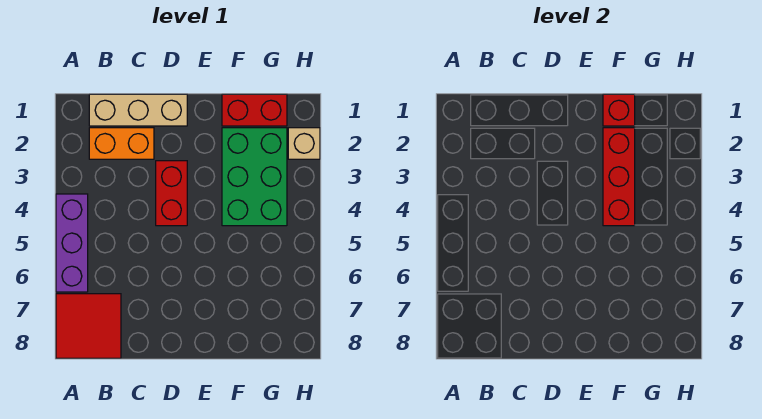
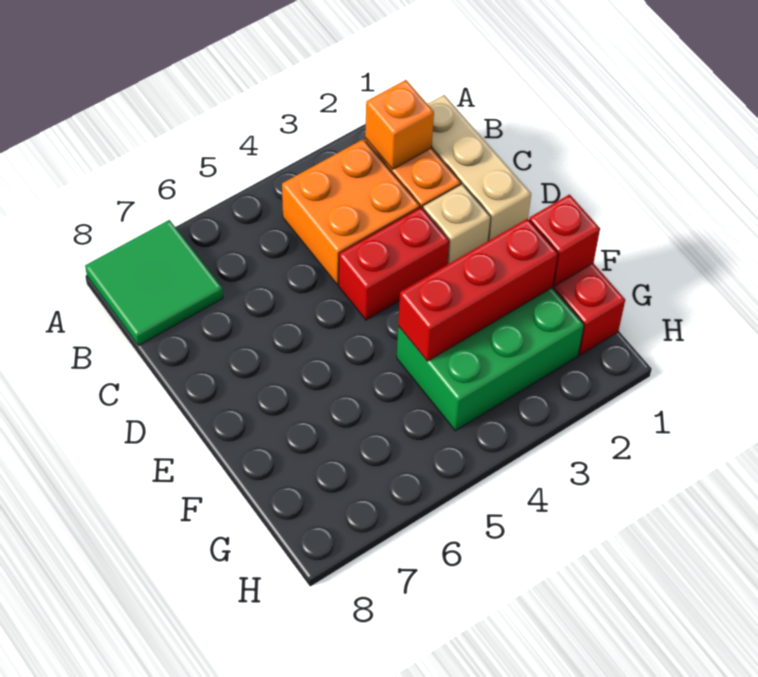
purple 1x3 brick [56,194,88,292] -> none
red 2x2 tile [56,294,121,358] -> green 2x2 tile [85,220,223,346]
none -> orange 1x1 brick [365,80,434,169]
none -> orange 2x2 brick [282,139,420,285]
tan 1x1 brick [288,128,320,159] -> tan 1x1 brick moved to [423,184,491,265]

